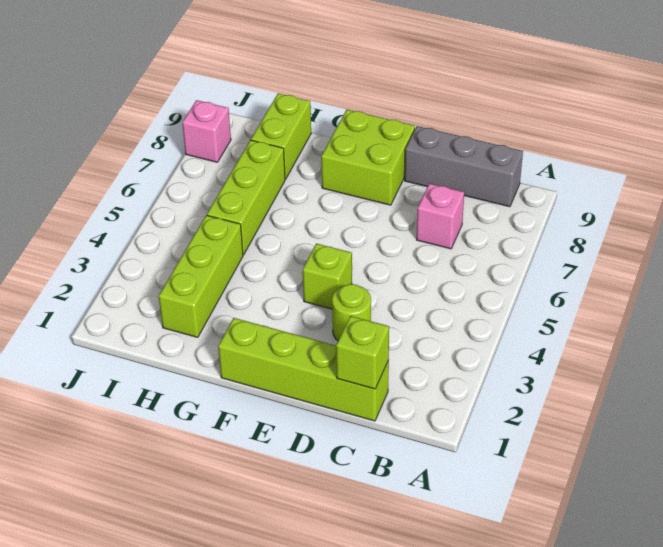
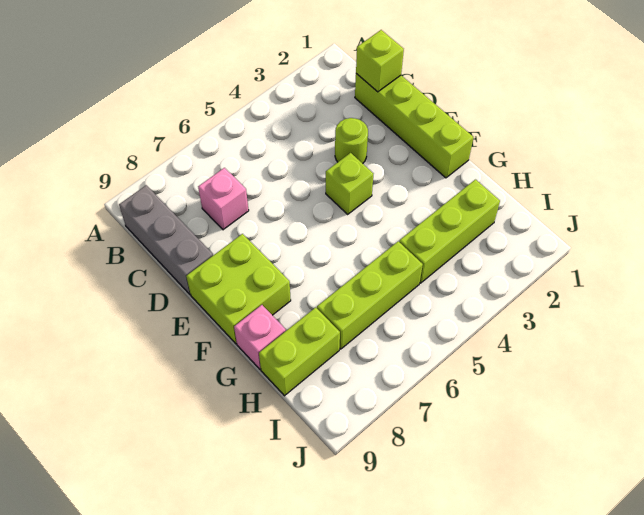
pink 1x1 brick [182,100,231,162] -> pink 1x1 brick moved to [234,305,286,369]

